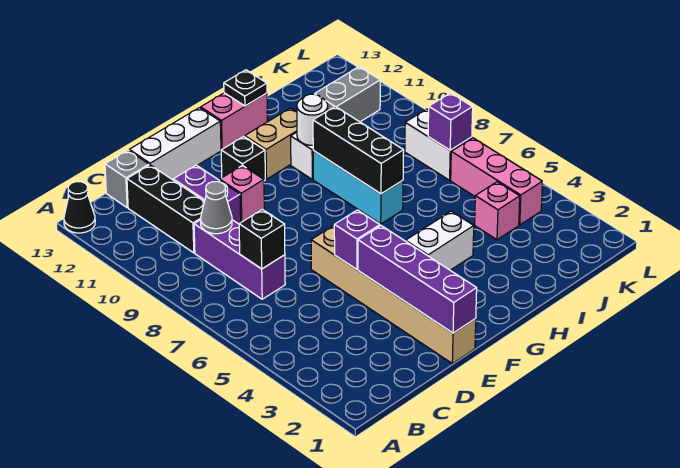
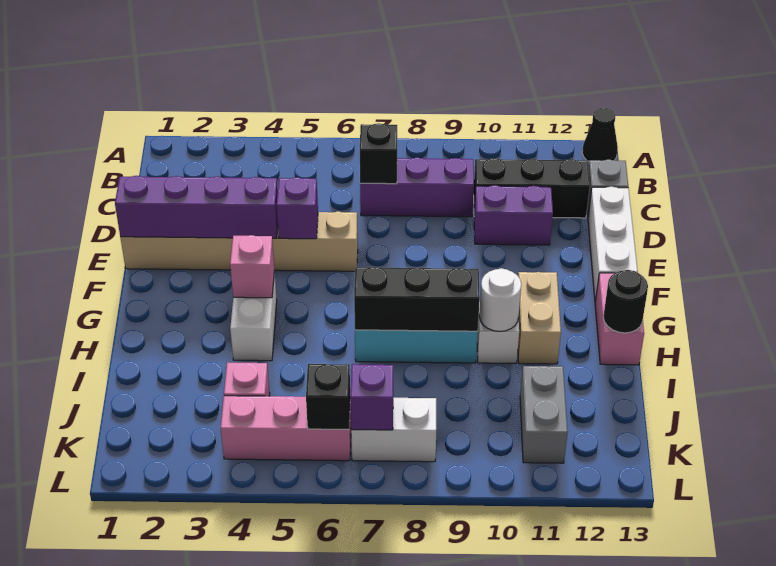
grey 1x1 cone [201,182,232,234] -> none
pink 1x1 brick [220,165,264,222] -> pink 1x1 brick moved to [230,235,274,298]
black 1x1 brick [221,136,265,181] -> black 1x1 brick moved to [306,364,350,430]
black 1x1 plate [224,70,267,106] -> black 1x1 round brick [603,270,648,333]

